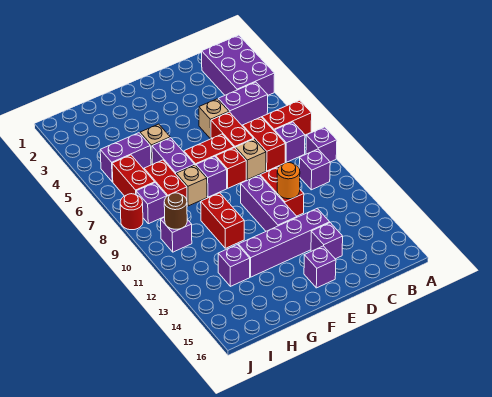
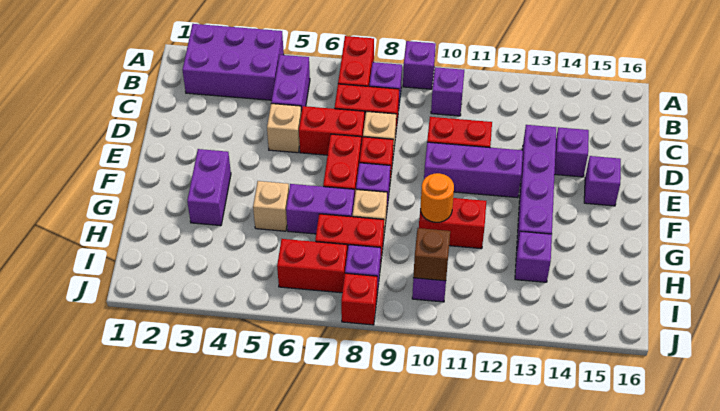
orange 1x1 round brick [277,163,300,199] -> orange 1x1 round brick moved to [421,173,454,222]
purple 1x2 brick [100,133,151,182] -> purple 1x2 brick moved to [187,149,231,226]
brown 1x1 round brick [164,193,187,229] -> brown 1x1 brick [413,228,450,281]
red 1x1 round brick [120,194,143,230] -> red 1x1 brick [341,273,377,325]

